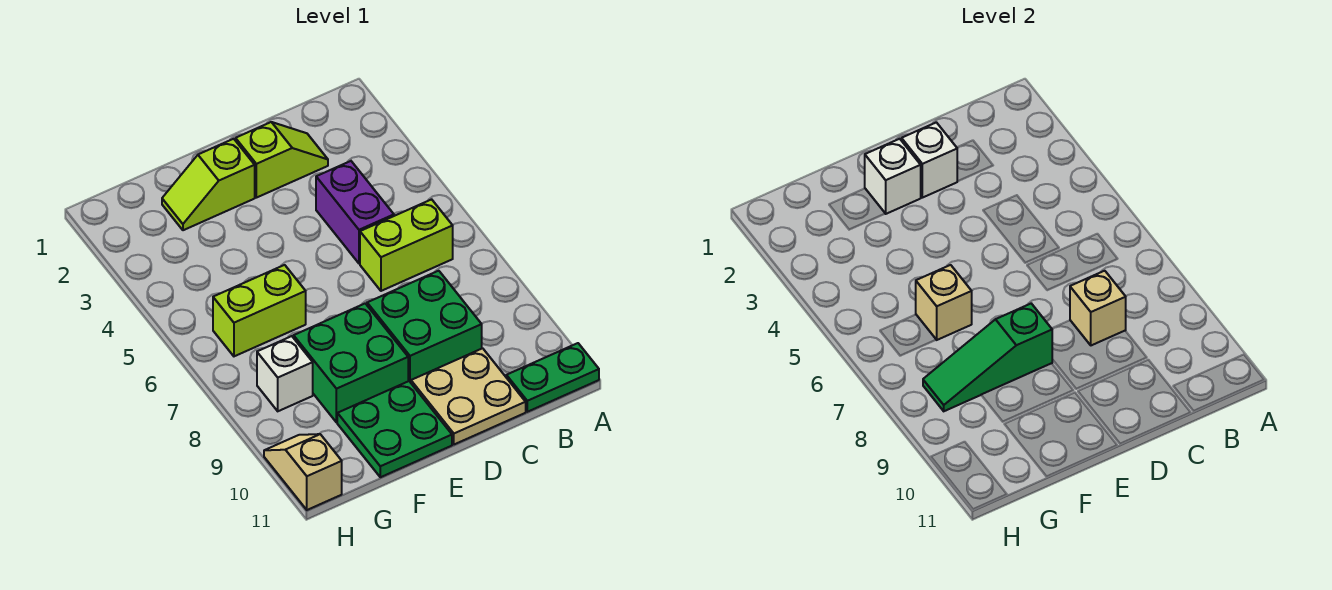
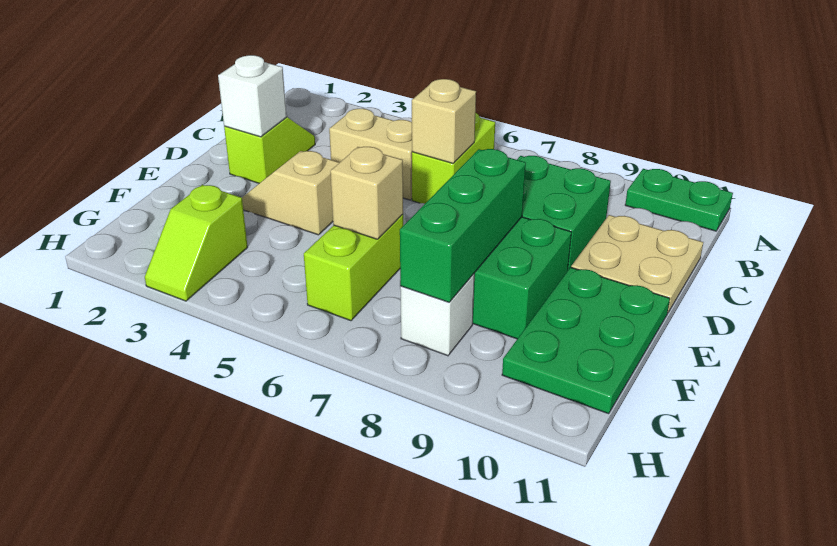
green 1x2 plate [506,343,599,412] -> green 1x2 plate turned to [625,169,733,231]
purple 1x2 brick [316,161,394,264] -> tan 1x2 brick [329,109,412,200]
tan 1x1 brick [1070,271,1126,345] -> tan 1x1 brick moved to [412,79,476,163]
lime 1x2 slope [162,139,255,230] -> lime 1x2 slope moved to [145,185,248,301]
white 1x1 brick [865,139,921,214] -> none
green 1x3 slope [923,304,1052,411] -> green 1x3 brick [400,149,526,302]
green 2x2 plate [337,381,452,477] -> green 2x3 plate [502,267,670,414]
tan 1x2 slope [264,434,342,510] -> tan 1x2 slope moved to [242,151,340,235]

